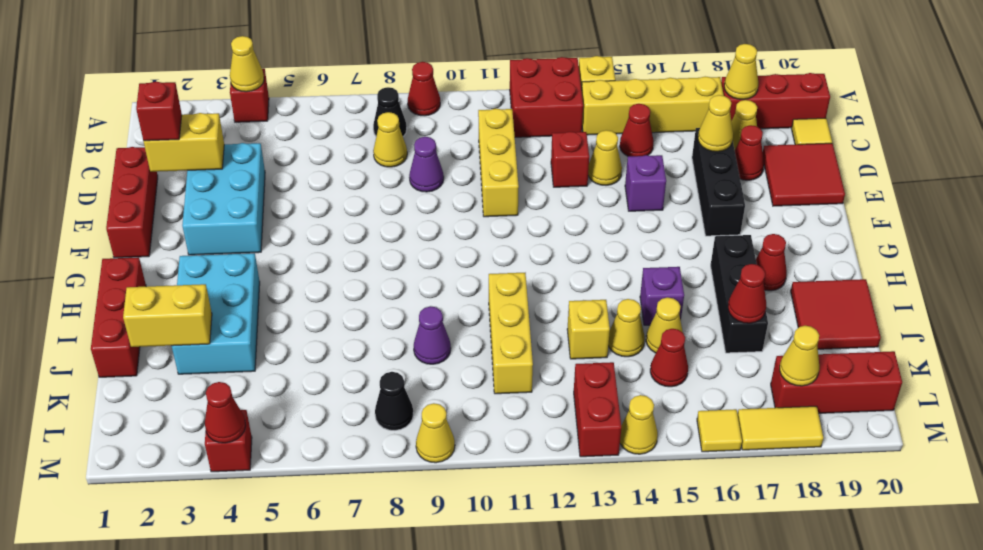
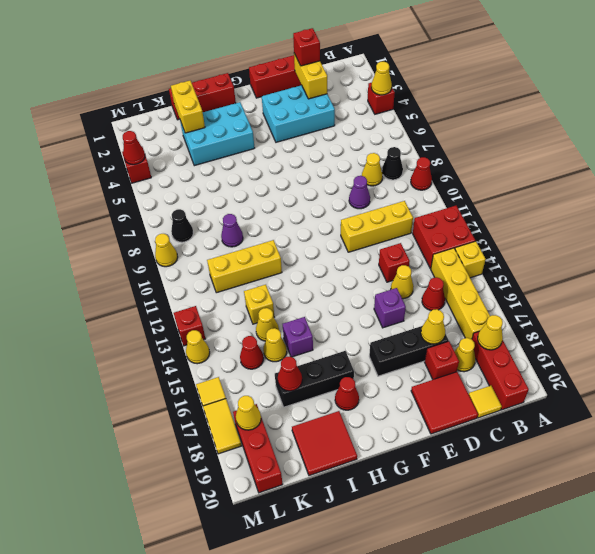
red 1x1 cone [735,125,764,180] -> red 1x1 brick [425,341,459,380]
red 1x2 brick [574,362,621,457] -> red 1x1 brick [174,306,206,346]

